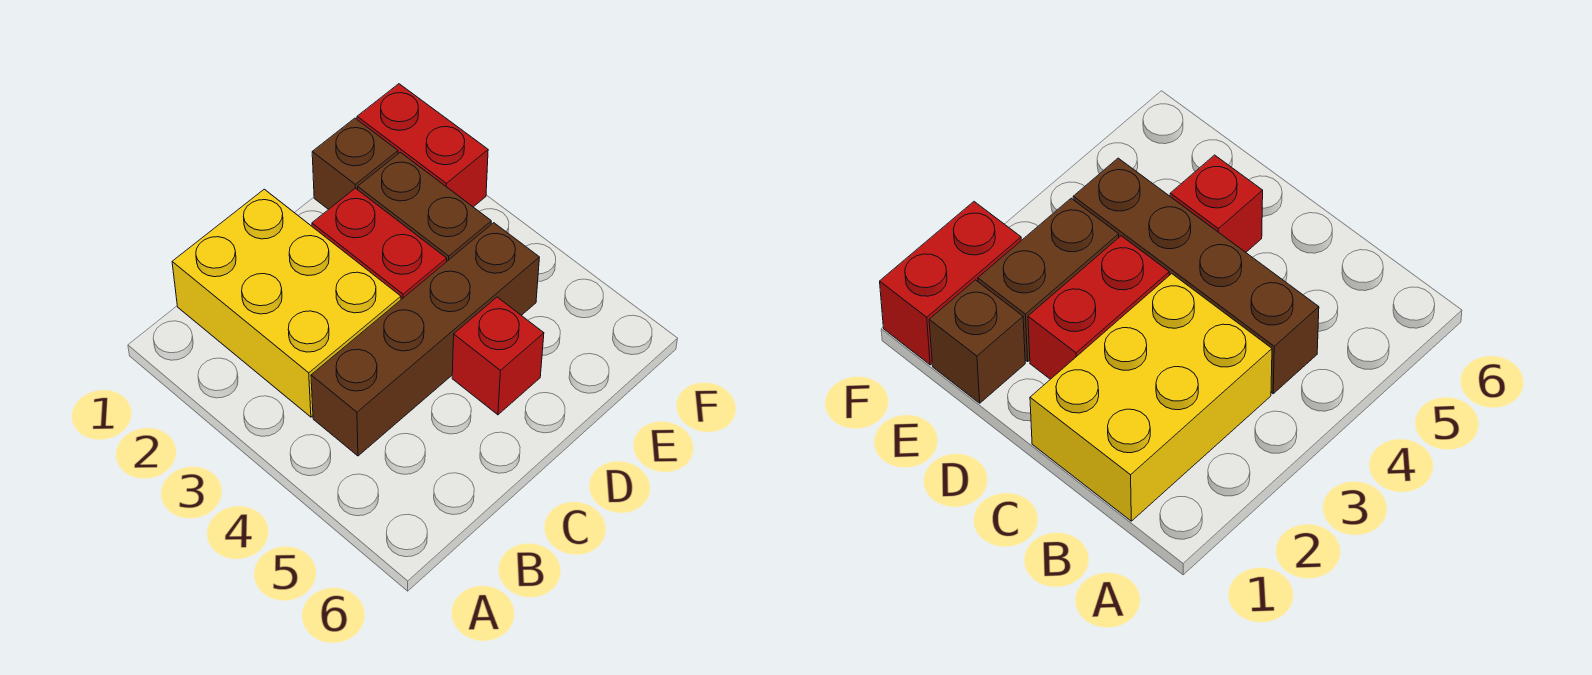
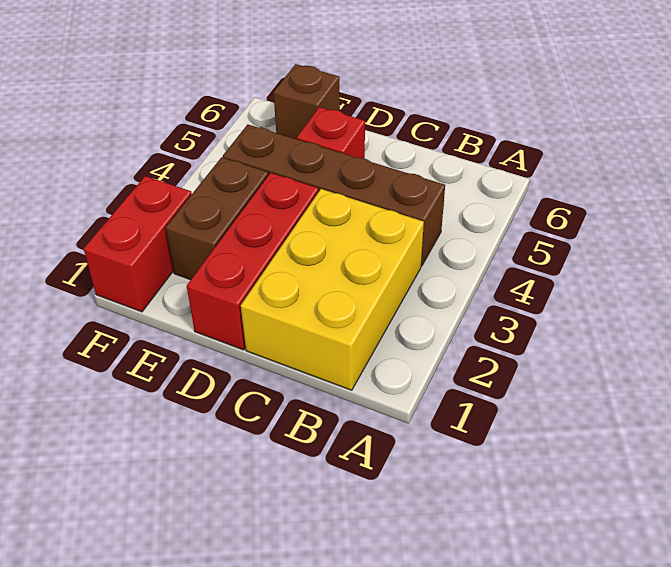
red 1x2 brick [312,188,447,299] -> red 1x3 brick [187,173,319,350]
brown 1x1 brick [312,118,398,210] -> brown 1x1 brick moved to [273,64,340,139]

